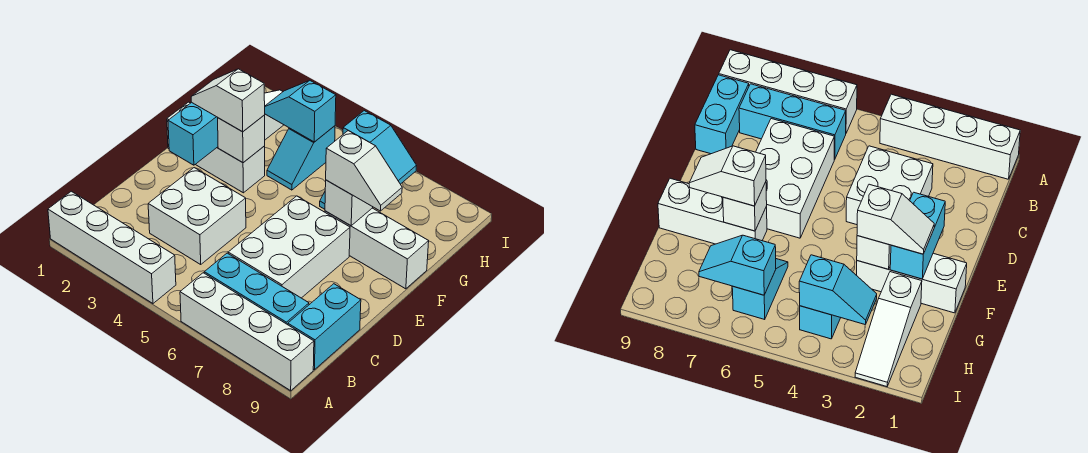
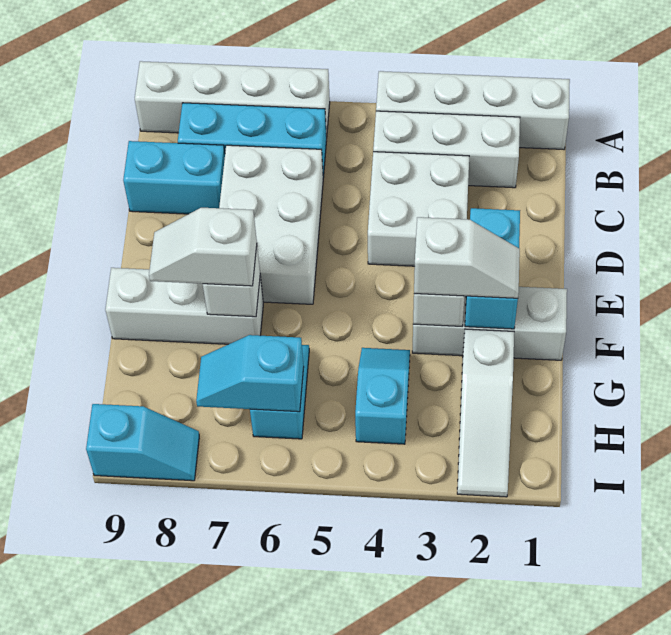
none -> white 1x3 brick [373,111,520,188]
cyan 1x2 brick [288,284,361,370] -> cyan 1x2 brick turned to [123,141,225,214]
cyan 1x2 slope [265,81,336,142] -> cyan 1x2 slope moved to [86,404,199,481]

